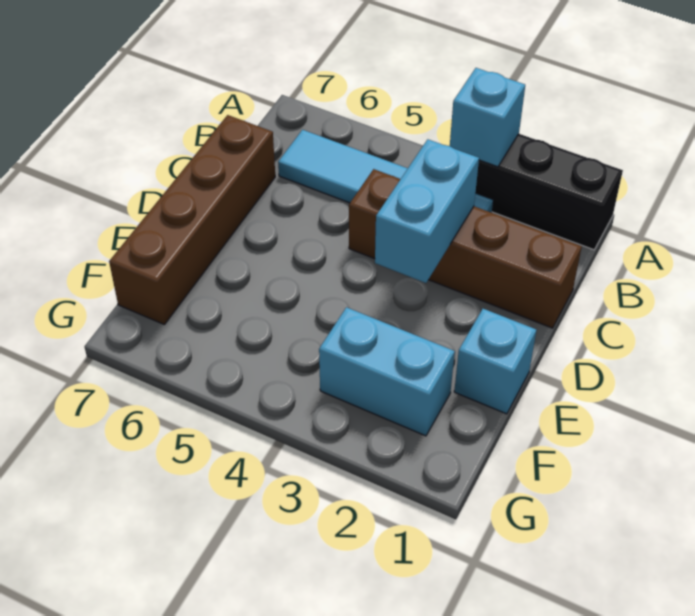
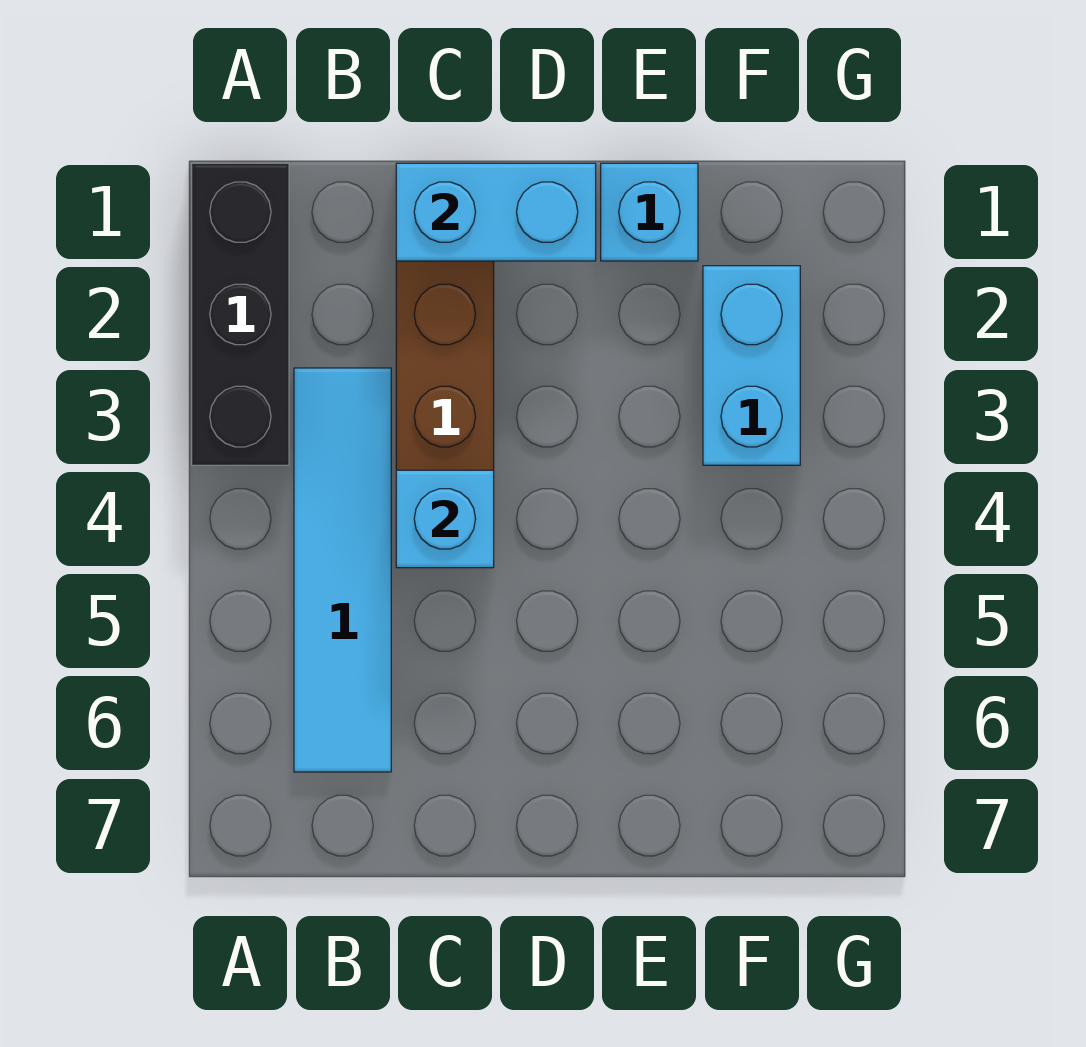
cyan 1x1 brick [450,68,525,167] -> cyan 1x1 brick moved to [396,470,494,568]
cyan 1x2 brick [375,139,479,283] -> cyan 1x2 brick moved to [396,163,596,261]
brown 1x4 brick [109,115,275,324] -> none

